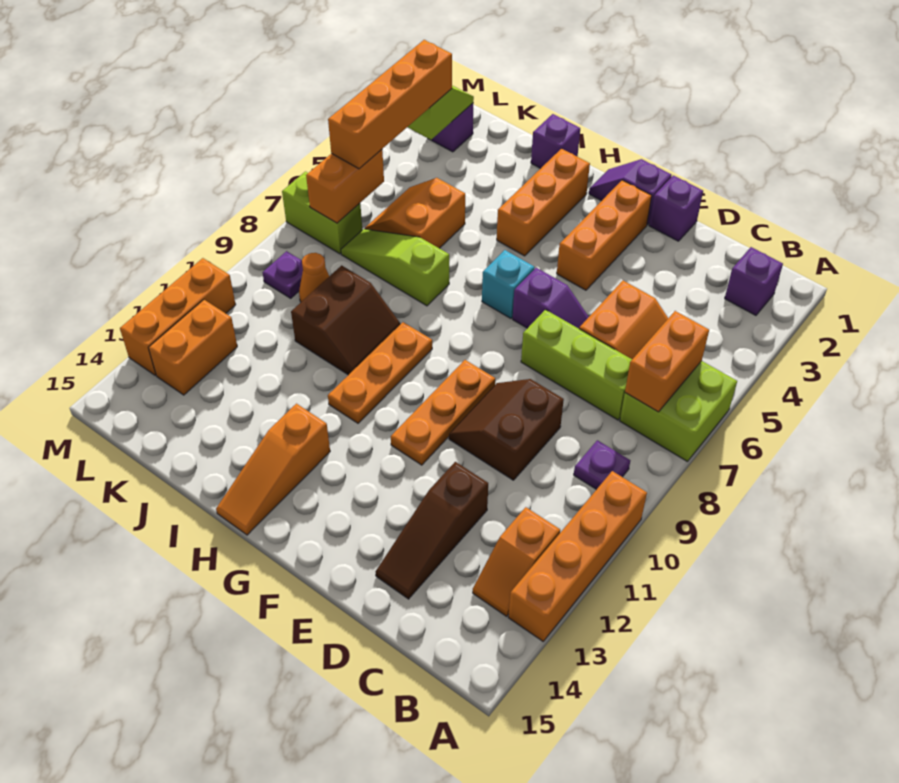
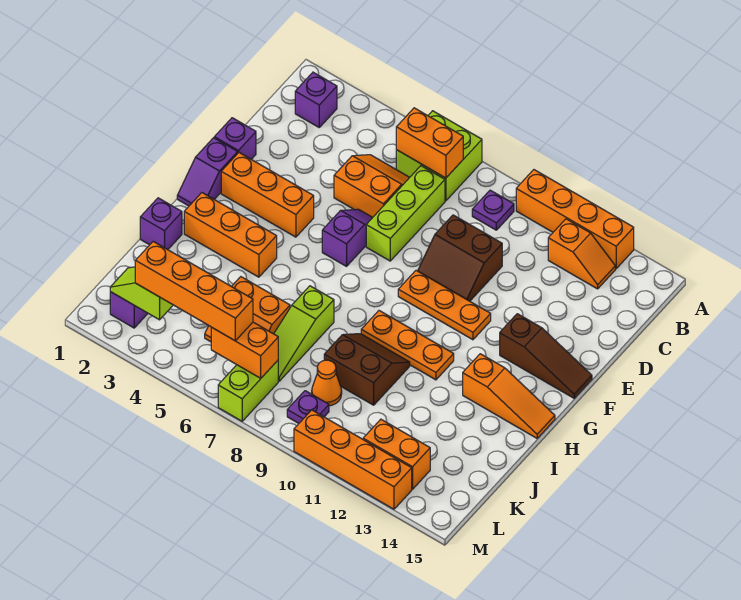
brown 1x3 slope [376,462,488,599] -> brown 1x3 slope moved to [500,314,592,398]
cyan 1x1 brick [482,250,535,318] -> none
orange 1x3 brick [120,258,236,375] -> orange 1x4 brick [294,410,412,509]

